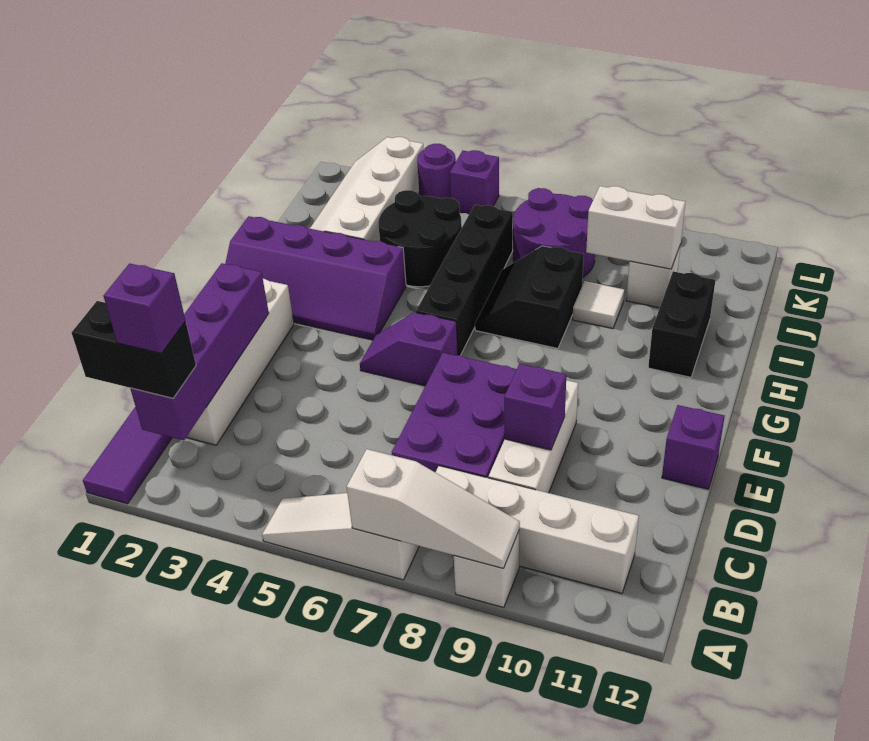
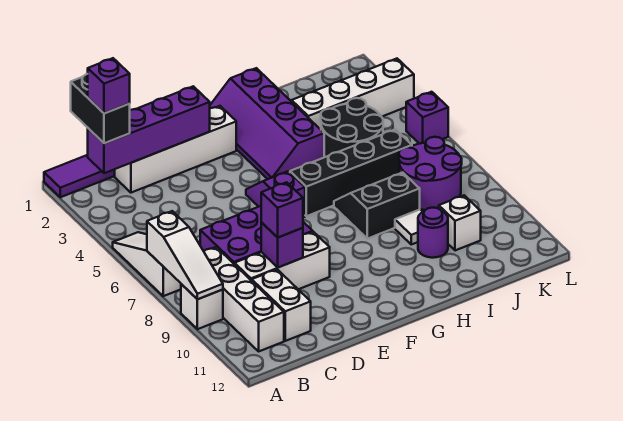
purple 1x1 brick [662,405,725,489] -> purple 1x1 brick moved to [261,182,303,237]
black 1x2 brick [648,271,715,377] -> none
white 1x2 brick [586,186,685,269] -> white 1x2 brick moved to [252,270,311,341]
purple 1x1 round brick [417,144,456,199] -> purple 1x1 round brick moved to [418,208,448,258]

